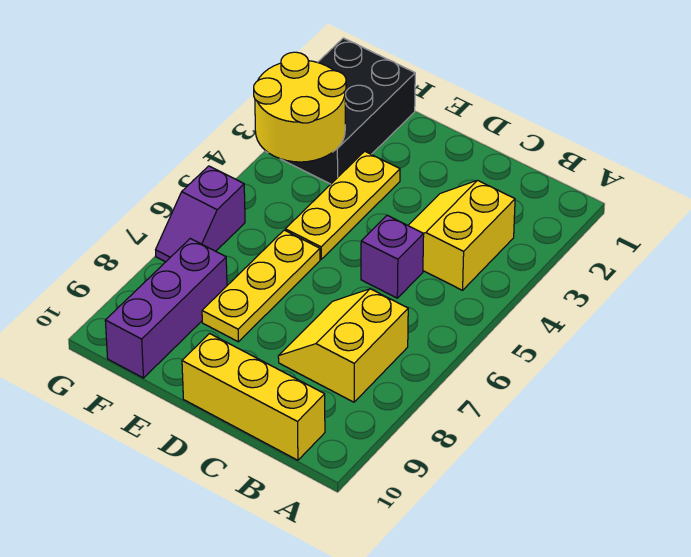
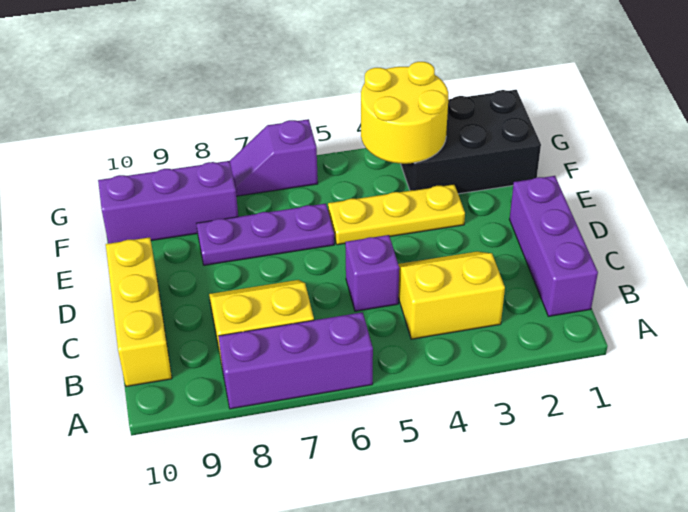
none -> purple 1x3 brick [218,312,373,409]
none -> purple 1x3 brick [509,176,598,316]
yellow 1x3 plate [202,230,320,342] -> purple 1x3 plate [196,204,334,265]

